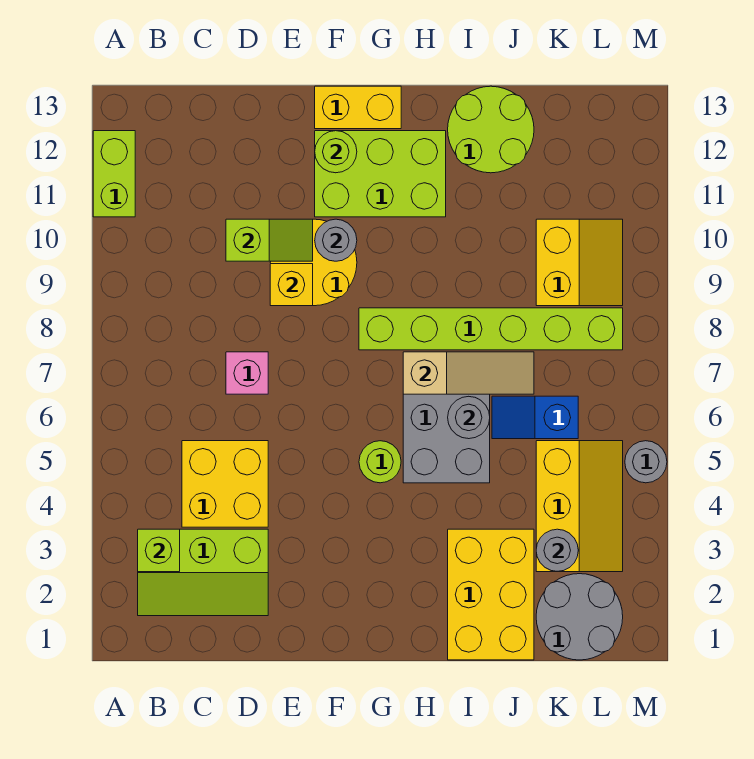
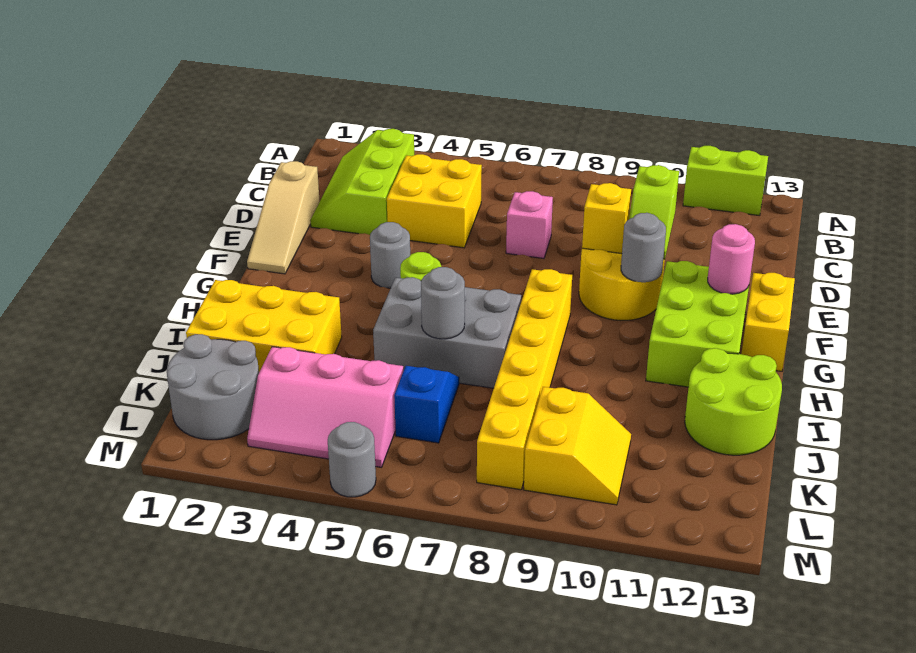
lime 1x1 brick [138,529,180,572] -> none
lime 1x1 round brick [315,131,357,173] -> pink 1x1 round brick [708,224,755,294]
lime 1x6 brick [359,308,623,350] -> yellow 1x6 brick [477,269,572,490]
tan 1x3 slope [403,352,534,394] -> tan 1x3 slope moved to [247,161,320,274]
yellow 2x3 slope [536,441,623,572] -> pink 2x3 slope [247,347,403,467]
grey 1x1 round brick [536,529,578,571] -> grey 1x1 round brick moved to [370,222,410,288]
yellow 2x2 slope [536,219,623,306] -> yellow 2x2 slope turned to [524,387,631,505]

